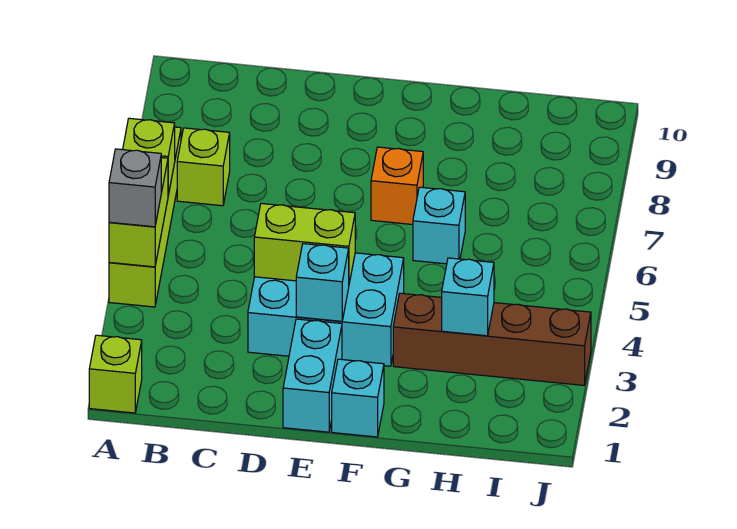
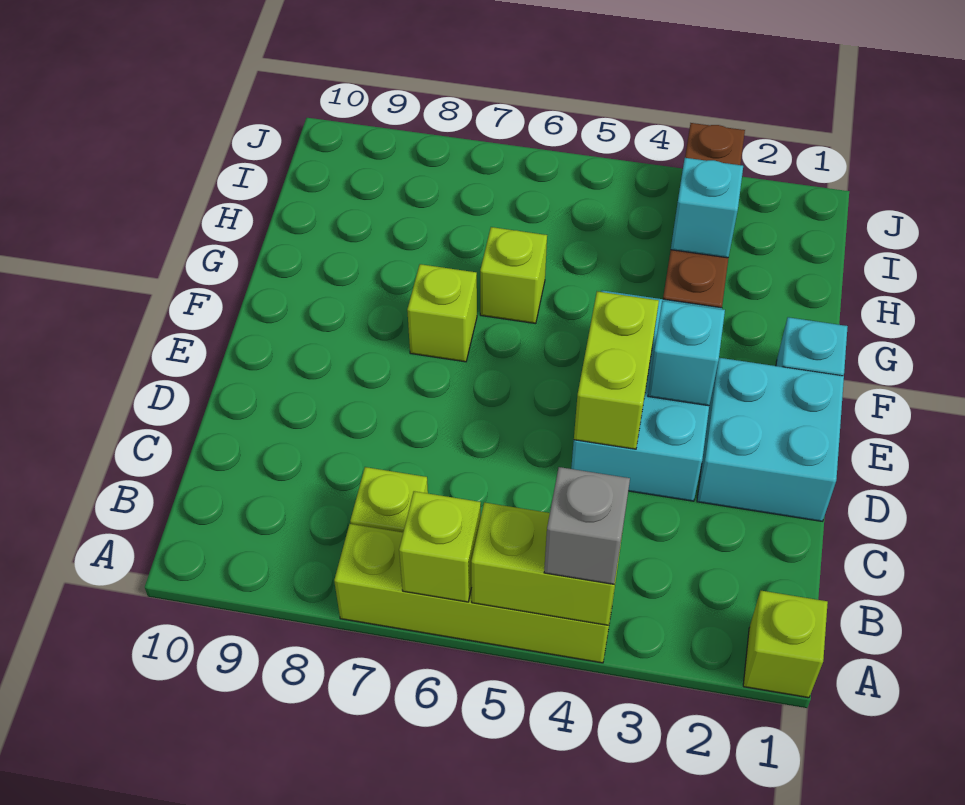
cyan 1x2 brick [283,319,342,432] -> cyan 2x2 brick [697,358,844,521]
orange 1x1 brick [371,147,423,225] -> lime 1x1 brick [407,264,477,362]
cyan 1x1 brick [413,187,465,264] -> lime 1x1 brick [480,227,547,324]

